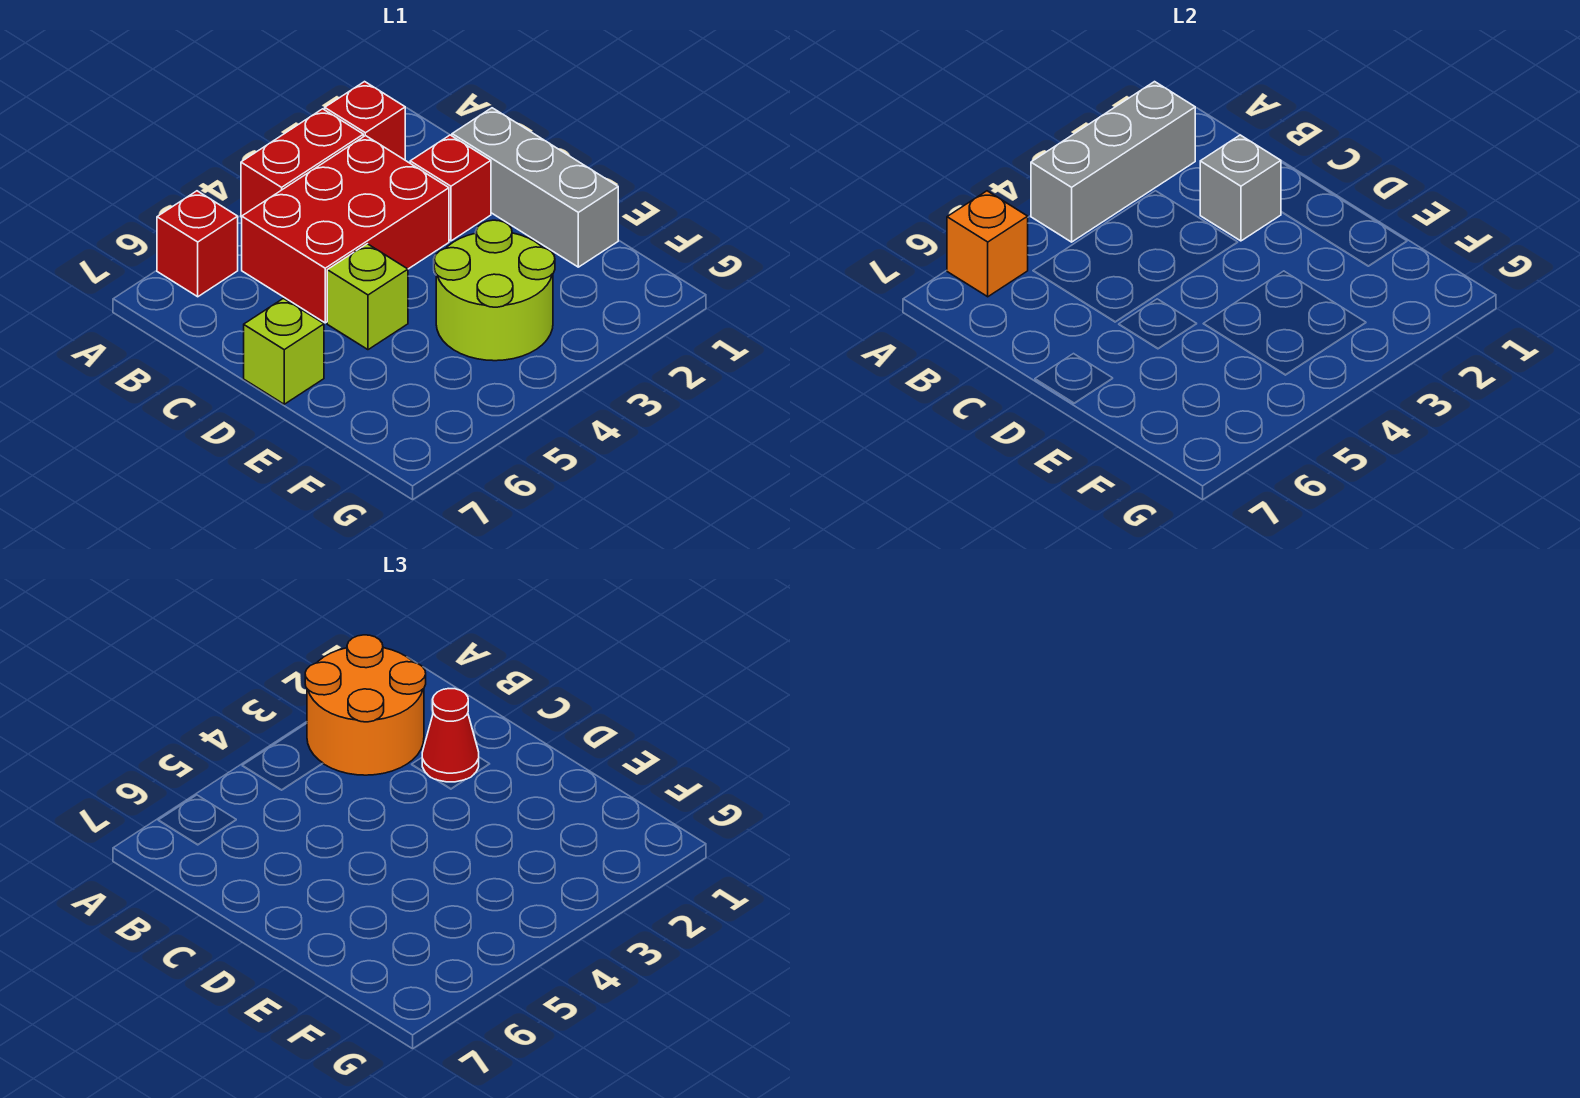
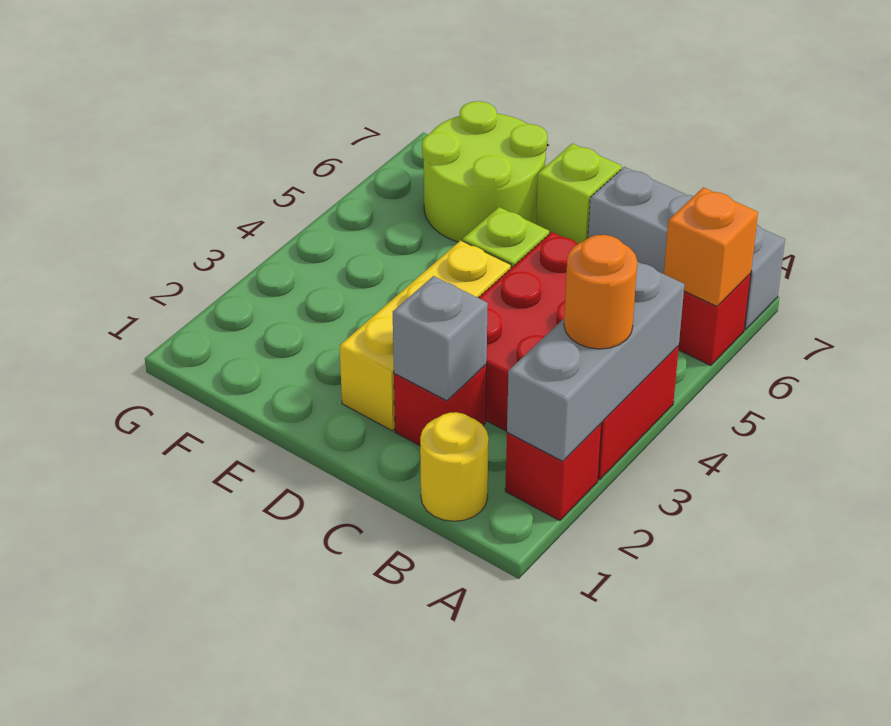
orange 2x2 round brick [305,635,426,775] -> orange 1x1 round brick [564,235,637,349]
none -> yellow 1x1 round brick [420,412,489,521]
grey 1x3 brick [452,108,618,267] -> grey 1x3 brick moved to [588,167,785,330]
red 1x1 cone [422,689,479,782] -> none
none -> yellow 1x3 brick [340,240,511,431]
lime 2x2 round brick [434,220,555,361] -> lime 2x2 round brick moved to [422,101,547,242]

